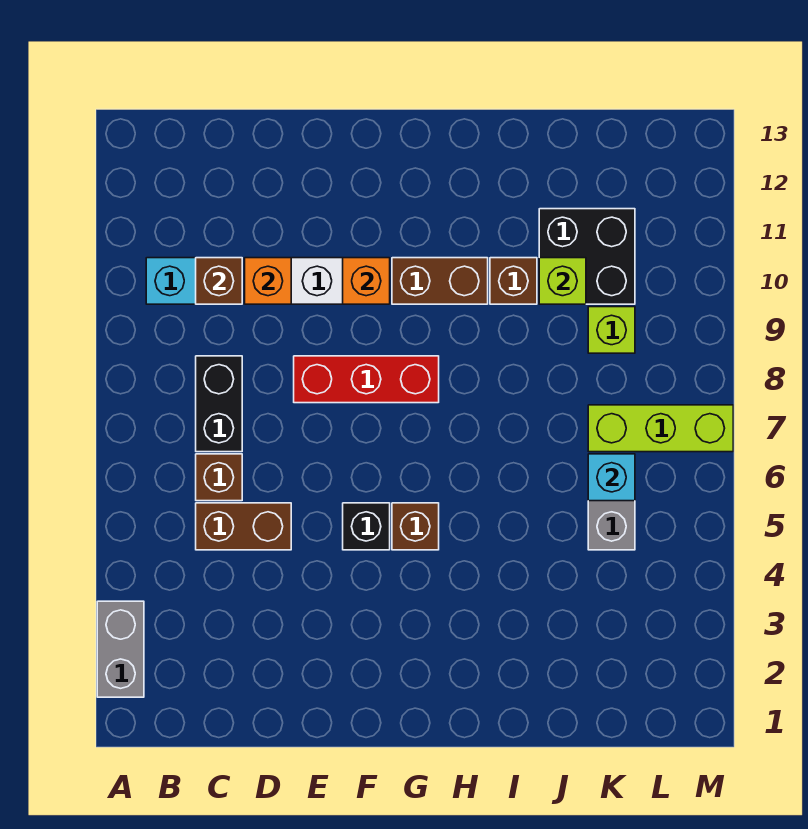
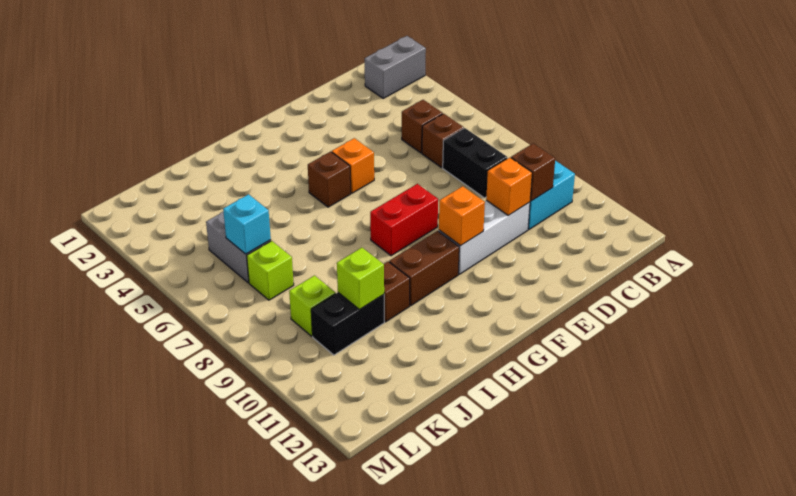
grey 1x2 brick [97,601,144,697] -> grey 1x2 brick turned to [365,36,426,98]
brown 1x2 brick [196,503,291,550] -> brown 1x1 brick [402,100,443,153]
red 1x3 brick [294,356,439,403] -> red 1x2 brick [370,184,438,256]
black 1x1 brick [343,503,390,550] -> orange 1x1 brick [332,138,374,193]
black 2x2 brick [539,209,635,304] -> black 1x2 brick [311,293,384,355]
lime 1x3 brick [588,405,733,452] -> lime 1x1 brick [247,241,294,300]

